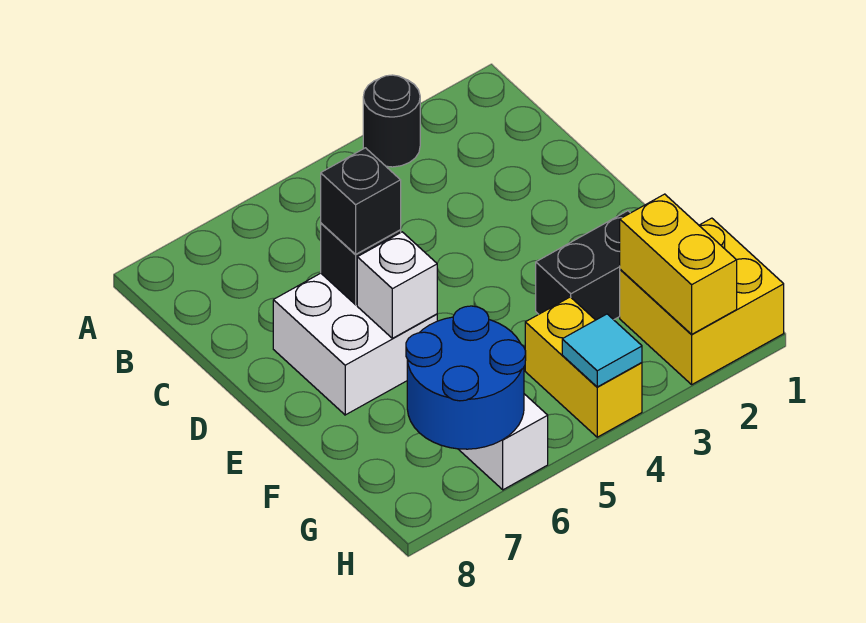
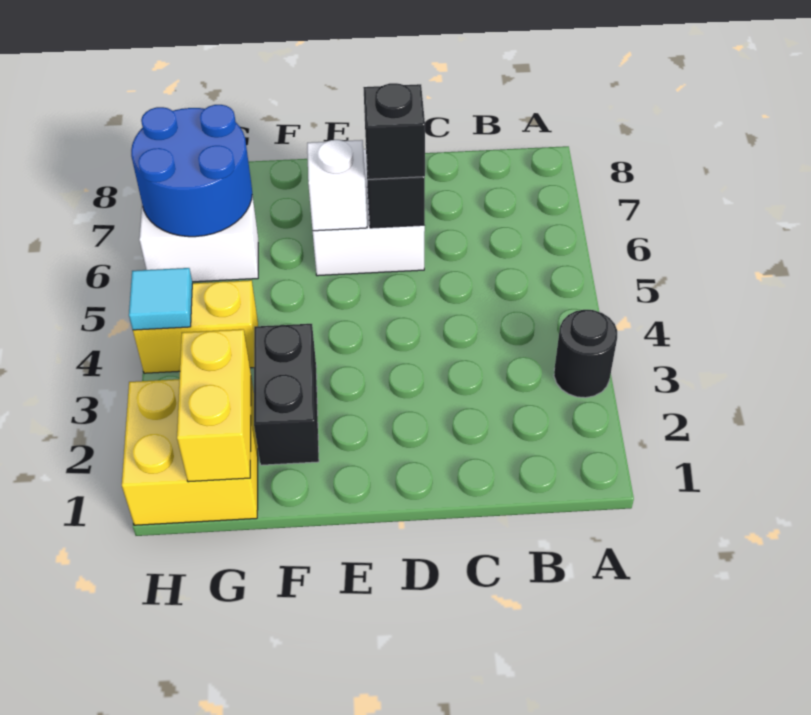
yellow 1x2 brick [620,194,737,335] -> yellow 1x2 brick turned to [177,329,251,482]

